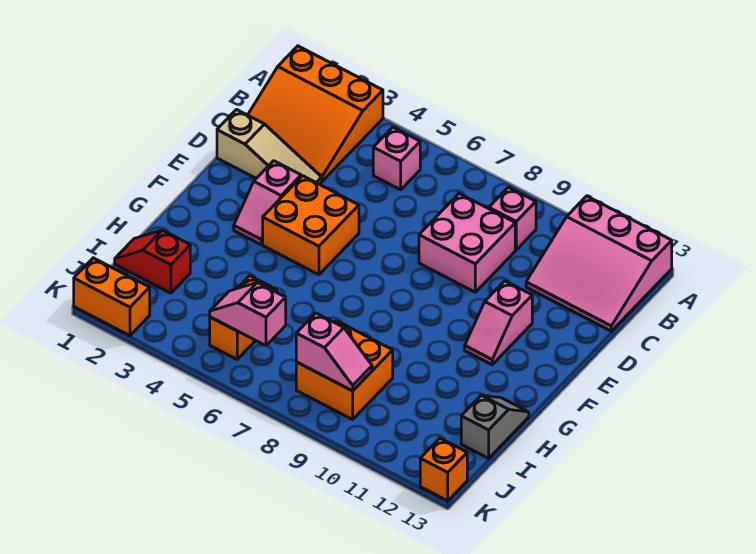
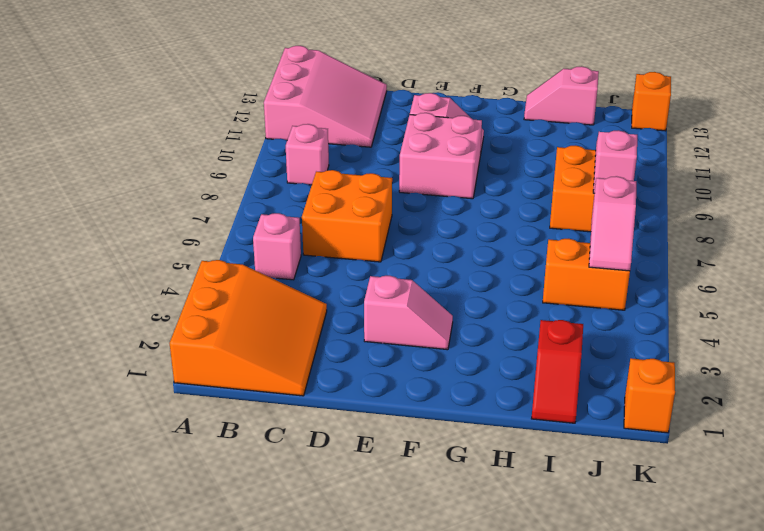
pink 2x2 brick [419,194,515,292] -> pink 2x2 brick moved to [399,113,482,199]
tan 1x3 slope [217,110,322,184] -> none
orange 2x2 brick [263,176,359,275] -> orange 2x2 brick moved to [302,170,392,262]
grey 1x2 slope [461,395,529,458] -> pink 1x2 slope [524,66,599,125]
orange 1x2 brick [74,258,150,336] -> orange 1x1 brick [624,358,675,433]

